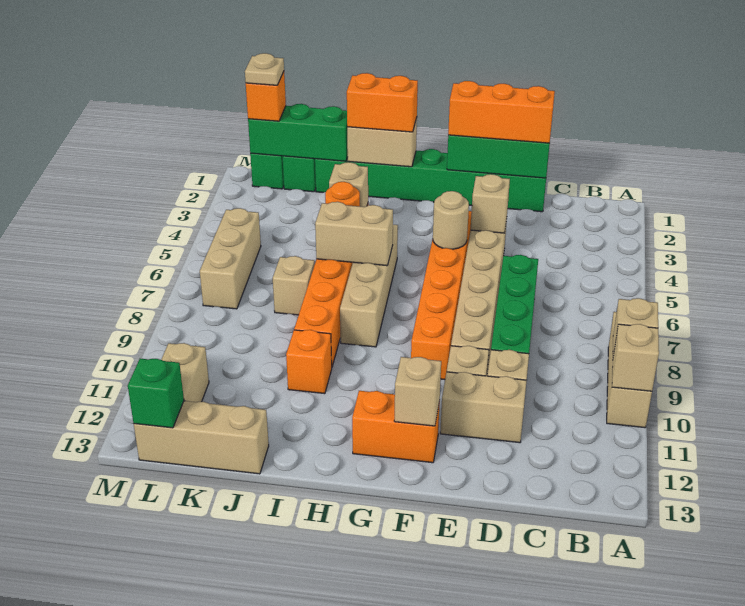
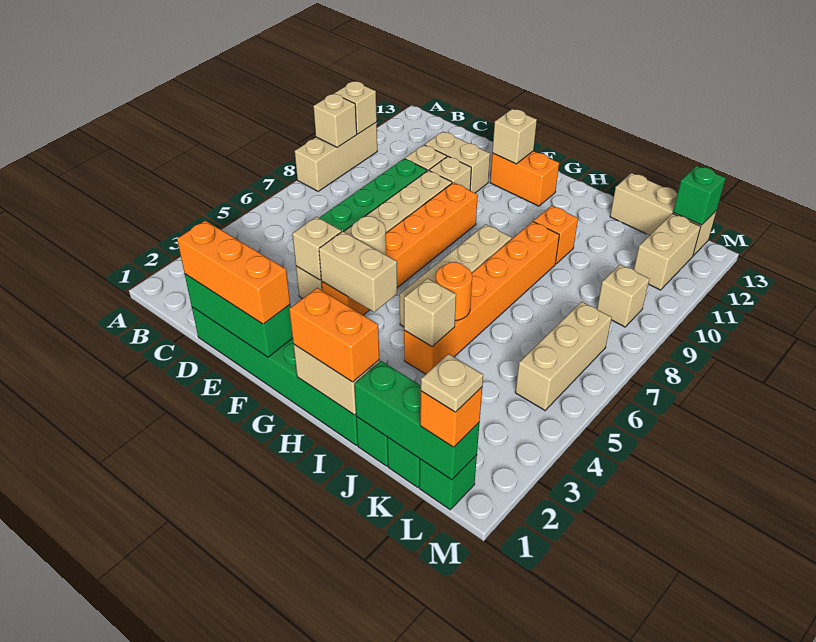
tan 1x2 brick [315,202,393,266] -> tan 1x2 brick moved to [319,231,397,312]
tan 1x1 brick [273,256,315,315] -> tan 1x1 brick moved to [597,264,649,327]

